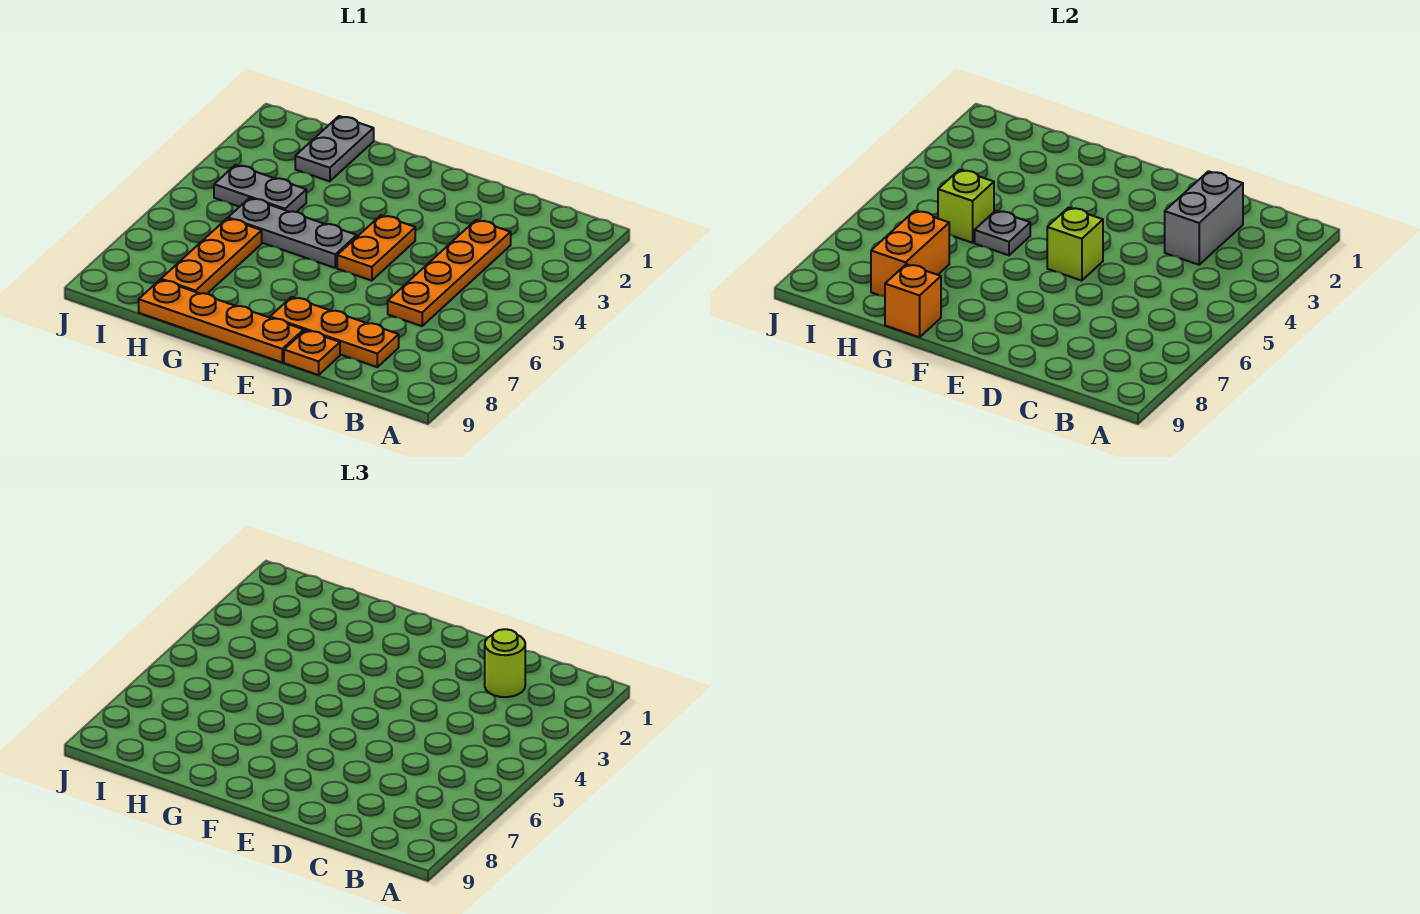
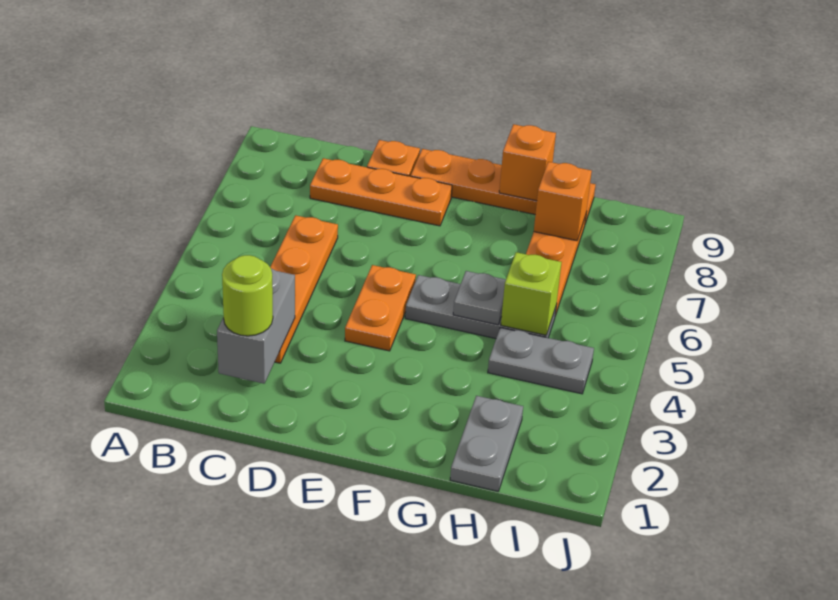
lime 1x1 brick [1047,207,1103,281] -> none
orange 1x2 brick [871,211,949,297] -> orange 1x1 brick [534,162,592,241]

